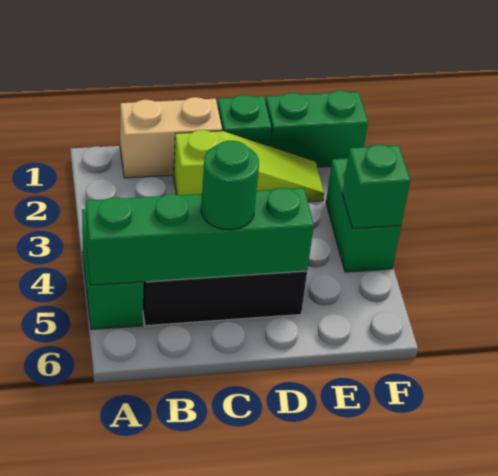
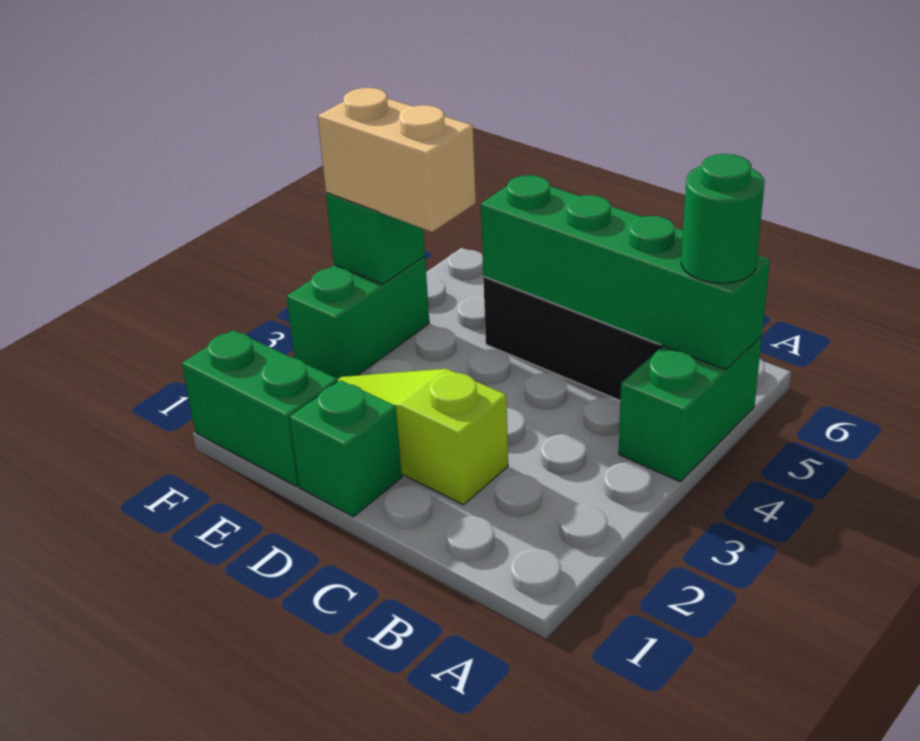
tan 1x2 brick [120,97,222,178] -> tan 1x2 brick moved to [318,88,476,232]
green 1x1 round brick [201,141,259,230] -> green 1x1 round brick moved to [681,154,765,283]

